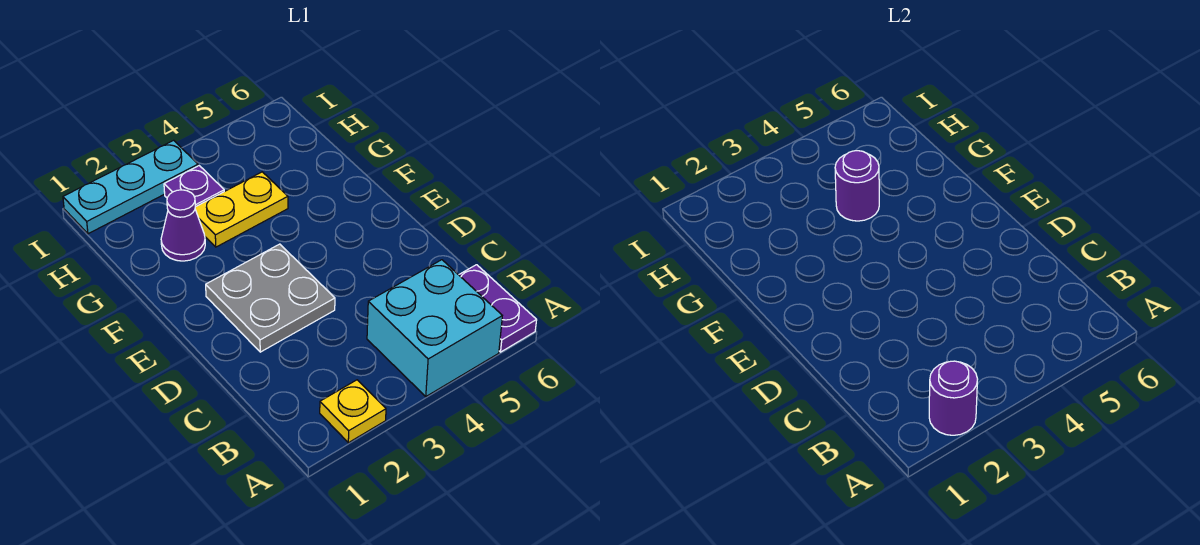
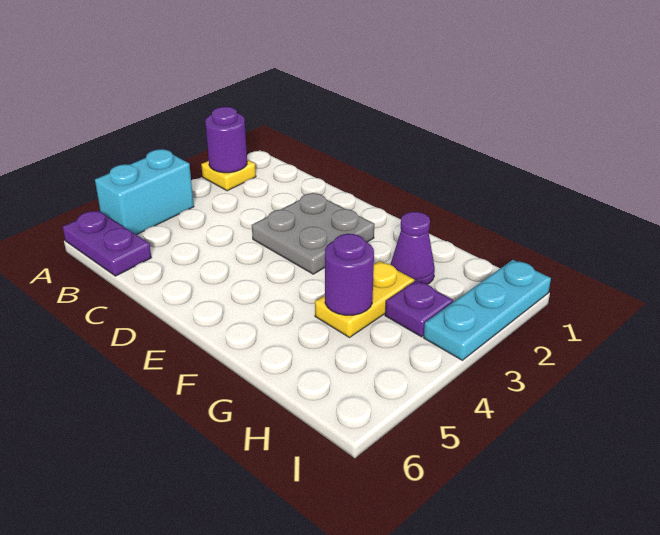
cyan 2x2 brick [367,260,502,396] -> cyan 1x2 brick [95,149,194,235]

